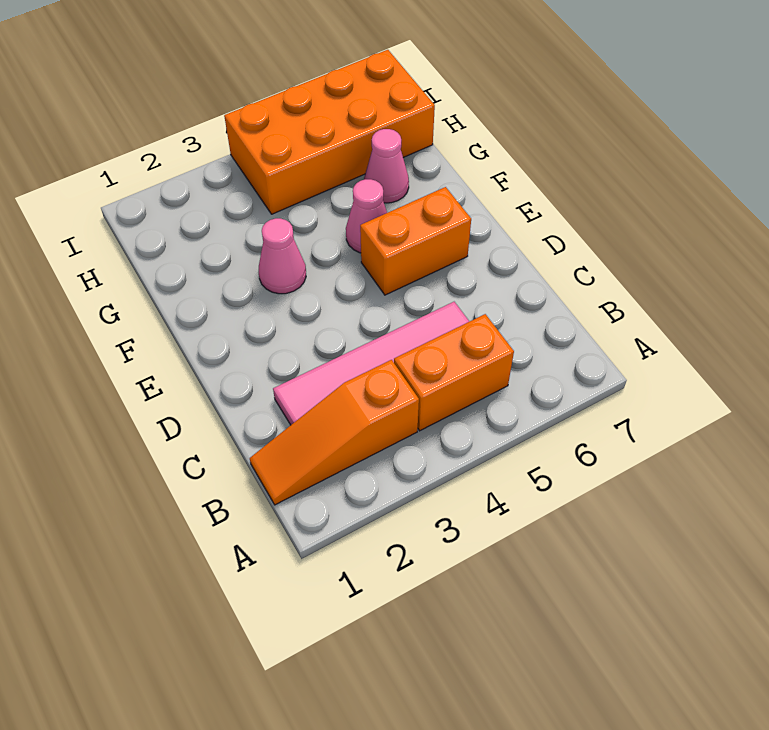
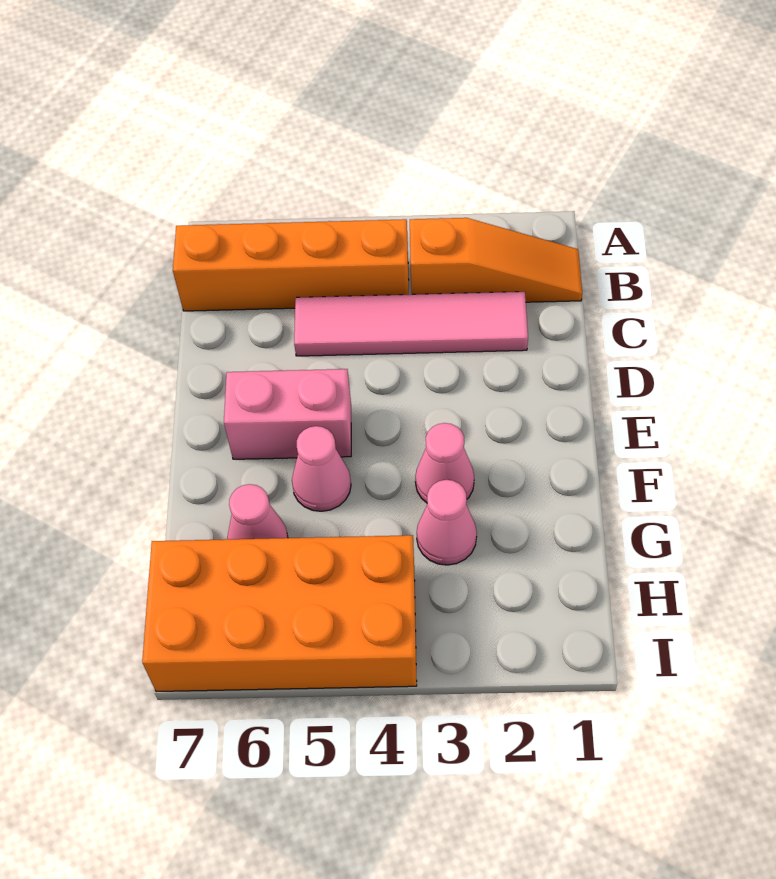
orange 1x2 brick [394,314,514,431] -> orange 1x4 brick [173,219,409,311]
orange 1x2 brick [360,187,471,295] -> pink 1x2 brick [224,369,351,459]
none -> pink 1x1 cone [417,480,477,565]

